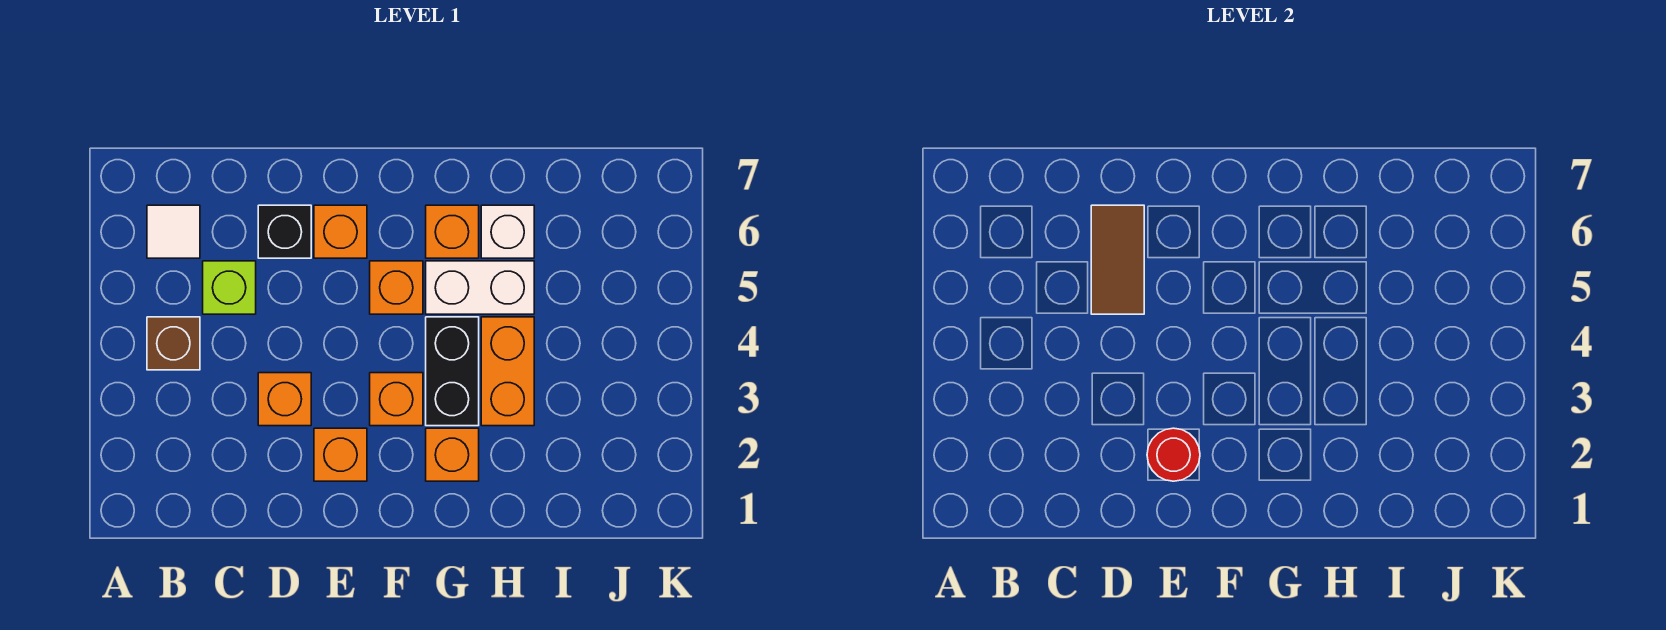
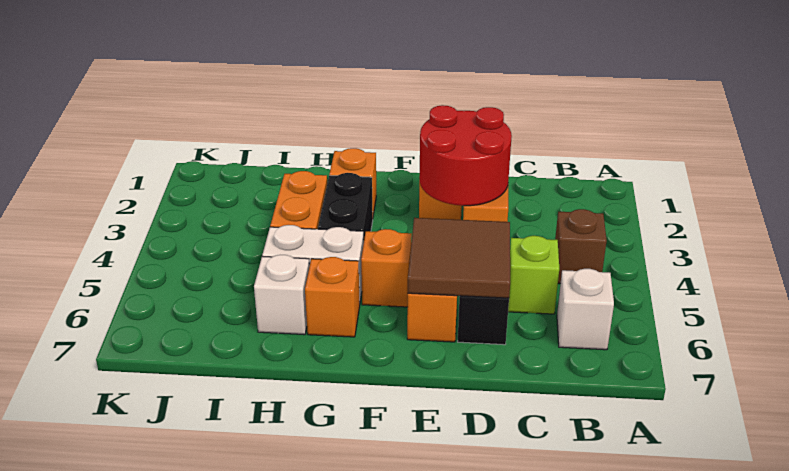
white 1x1 tile [147,205,200,258] -> white 1x1 brick [557,269,614,350]
brown 1x2 tile [1091,205,1144,314] -> brown 2x2 tile [408,218,510,298]
red 1x1 round brick [1147,428,1200,481] -> red 2x2 round brick [419,105,512,206]
orange 1x1 brick [370,373,423,426] -> none

